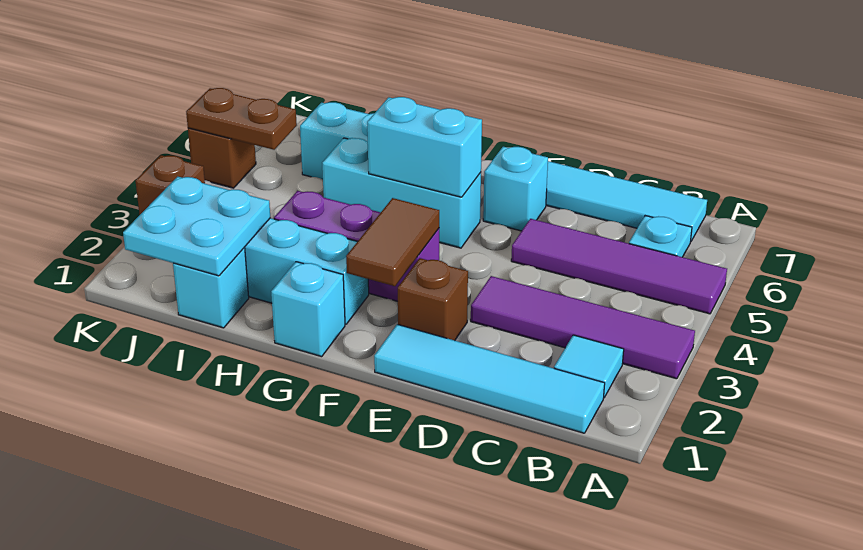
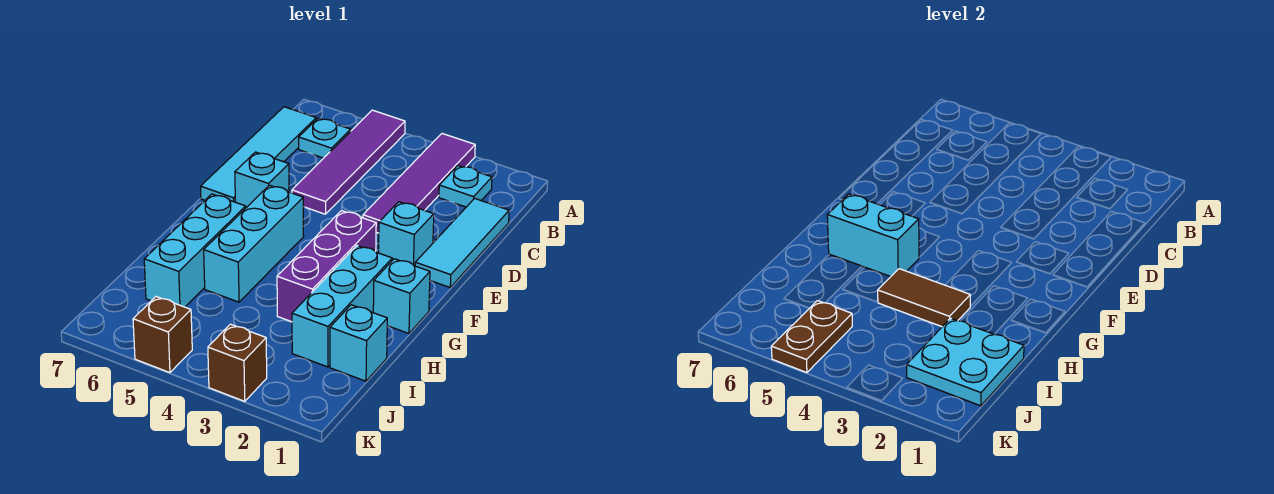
cyan 1x4 tile [374,324,605,433] -> cyan 1x3 tile [415,198,509,287]
cyan 1x1 tile [554,335,624,397] -> cyan 1x1 plate [439,166,492,207]
brown 1x1 brick [398,258,468,340] -> cyan 1x1 brick [379,202,434,266]
brown 1x2 tile [346,198,439,286] -> brown 1x2 tile moved to [878,269,970,327]
cyan 1x2 brick [367,97,482,197] -> cyan 1x2 brick turned to [827,194,919,277]

